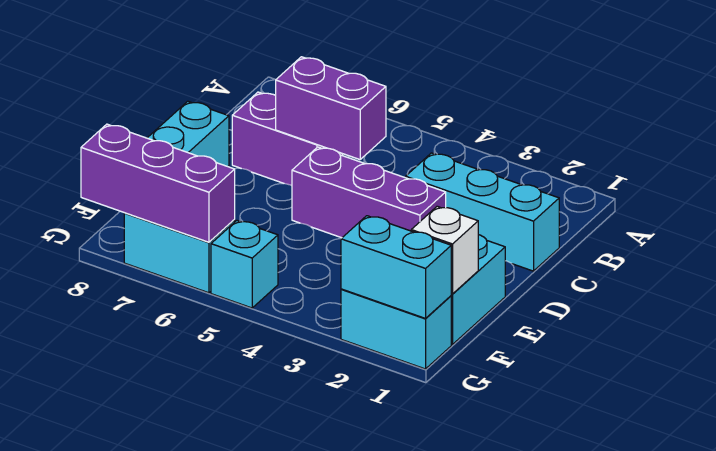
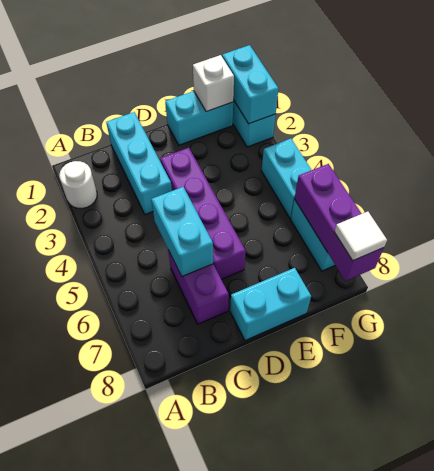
none -> white 1x1 round brick [59,161,97,209]
purple 1x2 brick [276,57,386,160] -> cyan 1x2 brick [151,187,213,276]
purple 1x3 brick [292,147,446,238] -> purple 1x4 brick [160,148,246,279]
cyan 1x1 brick [211,221,278,308] -> cyan 1x2 brick [262,139,311,218]
none -> white 1x1 tile [334,212,387,261]

